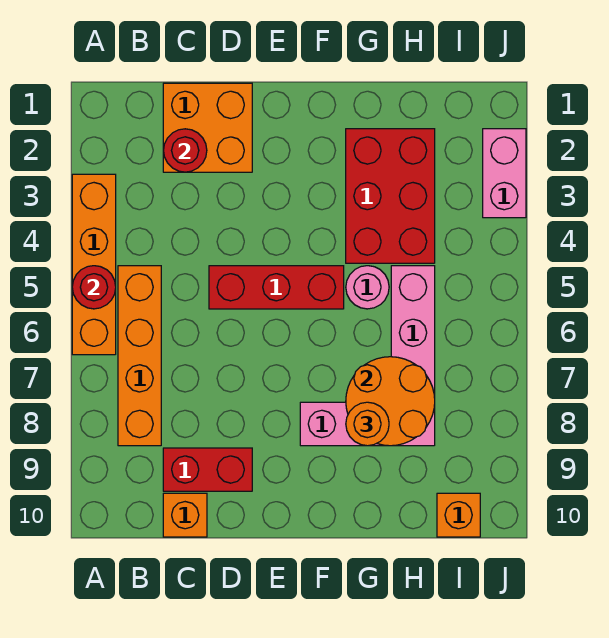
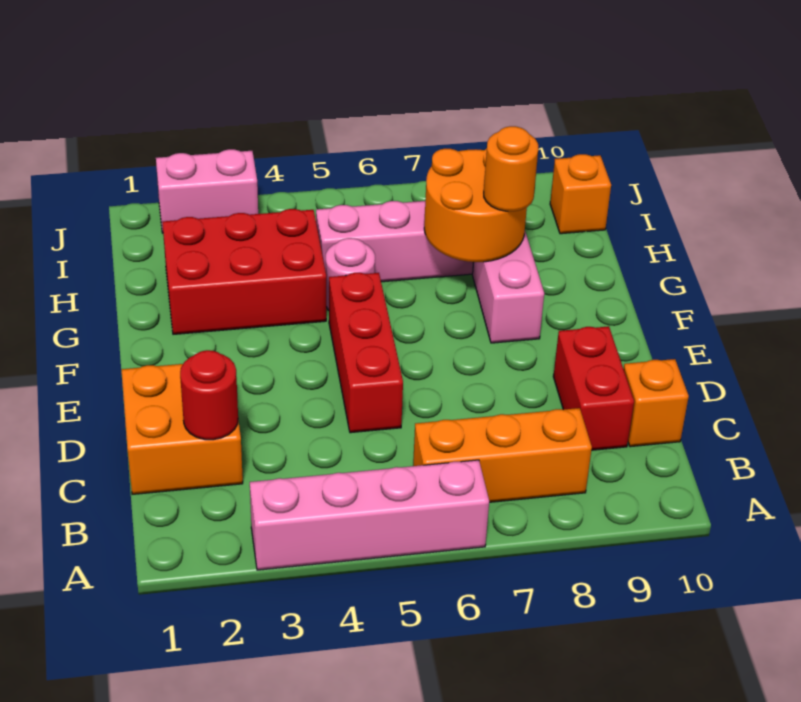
orange 1x4 brick [72,174,116,355] -> pink 1x4 brick [250,460,489,570]
red 1x1 round brick [72,266,116,309] -> none
orange 1x4 brick [118,266,161,446] -> orange 1x3 brick [413,408,592,502]

